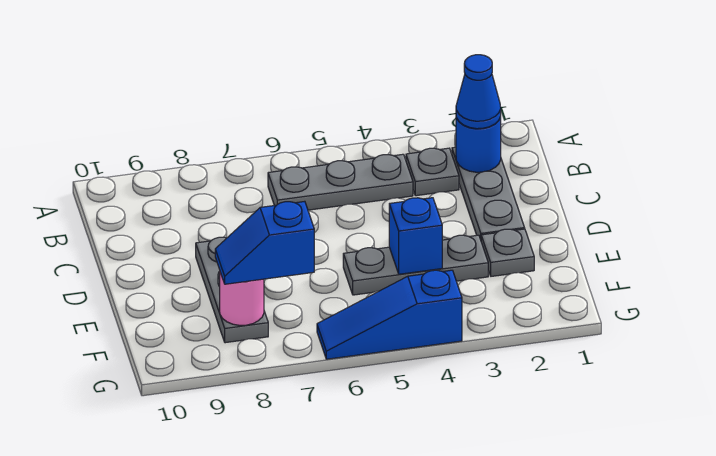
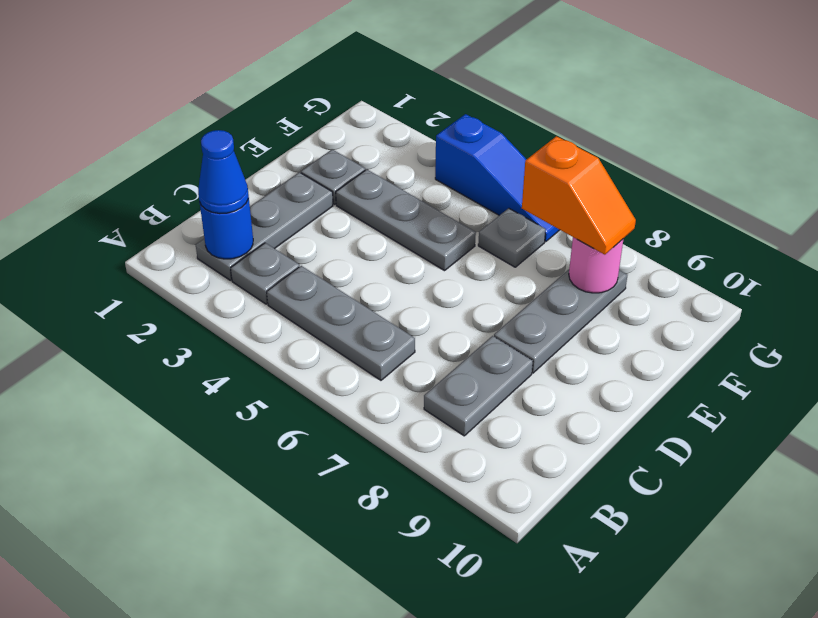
none -> grey 1x2 plate [424,336,533,436]
blue 1x1 brick [389,198,442,274] -> none
none -> grey 1x1 plate [478,208,546,267]
blue 1x2 slope [215,201,314,284] -> orange 1x2 slope [522,136,636,255]

